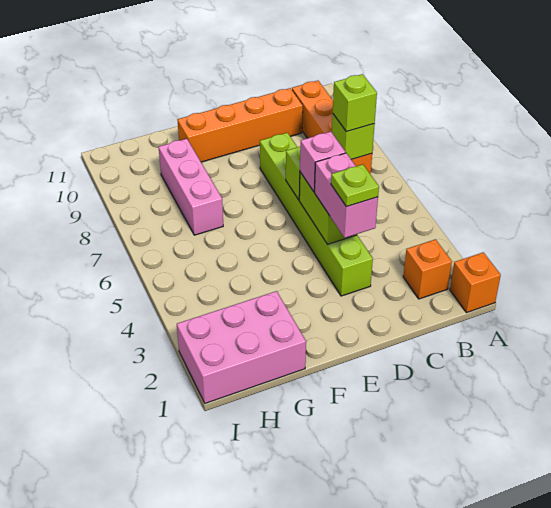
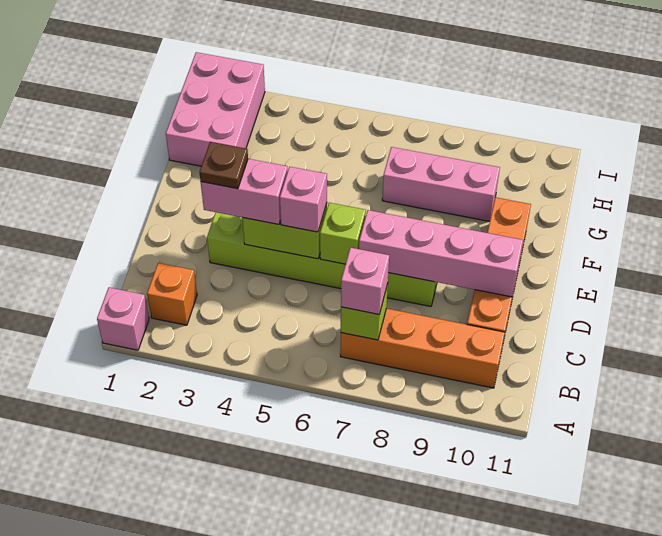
orange 1x1 brick [450,252,501,313] -> pink 1x1 brick [97,288,149,350]
lime 1x1 brick [333,74,377,132] -> pink 1x1 brick [341,248,389,315]
lime 1x1 plate [331,164,379,207] -> brown 1x1 plate [199,142,248,189]
none -> pink 1x4 brick [359,210,523,297]

